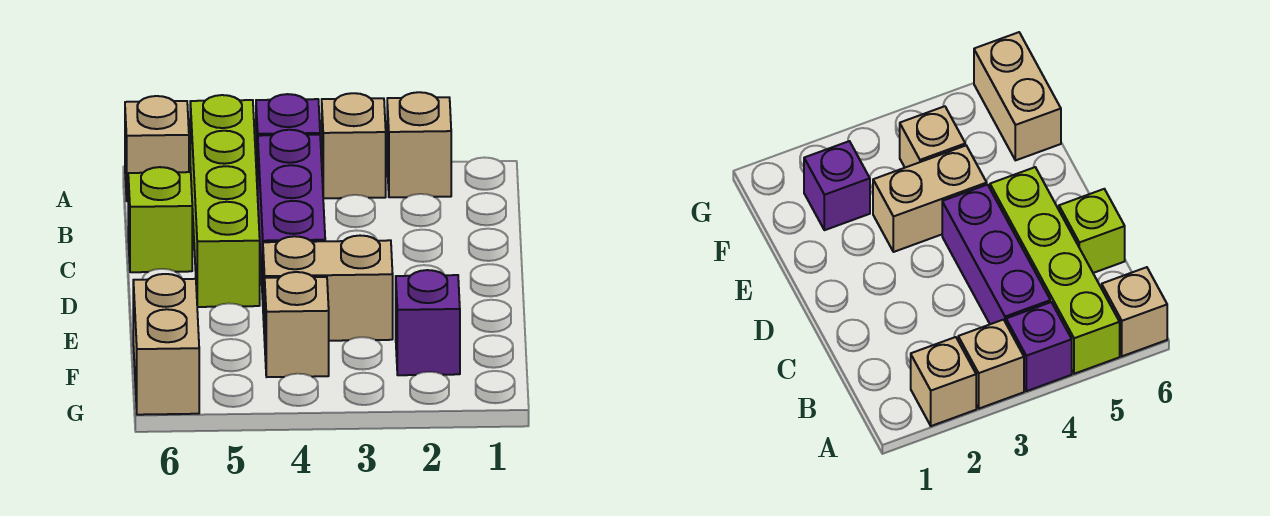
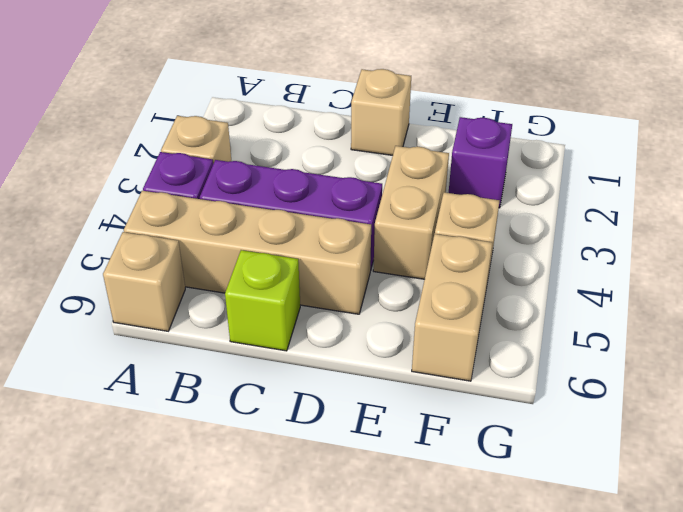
tan 1x1 brick [387,92,451,197] -> tan 1x1 brick moved to [351,69,411,155]
lime 1x4 brick [190,95,260,307] -> tan 1x4 brick [124,191,371,314]
tan 1x2 brick [133,274,199,415] -> tan 1x2 brick turned to [412,234,493,381]

